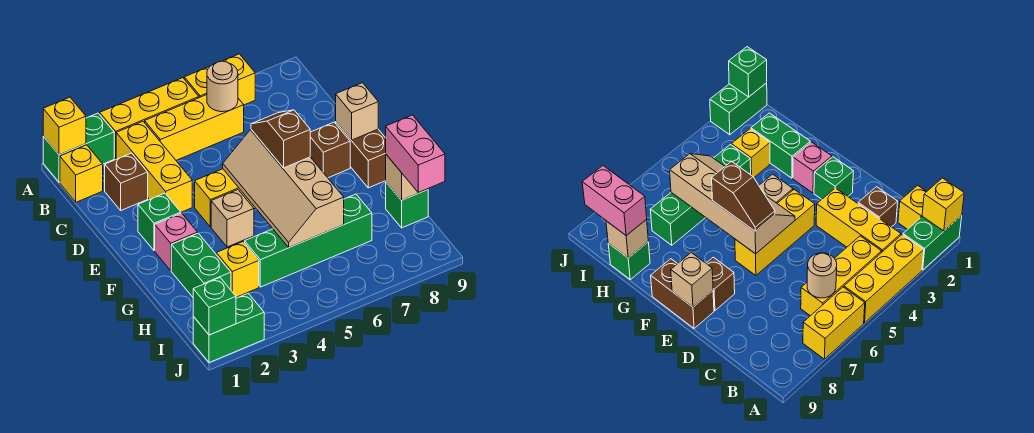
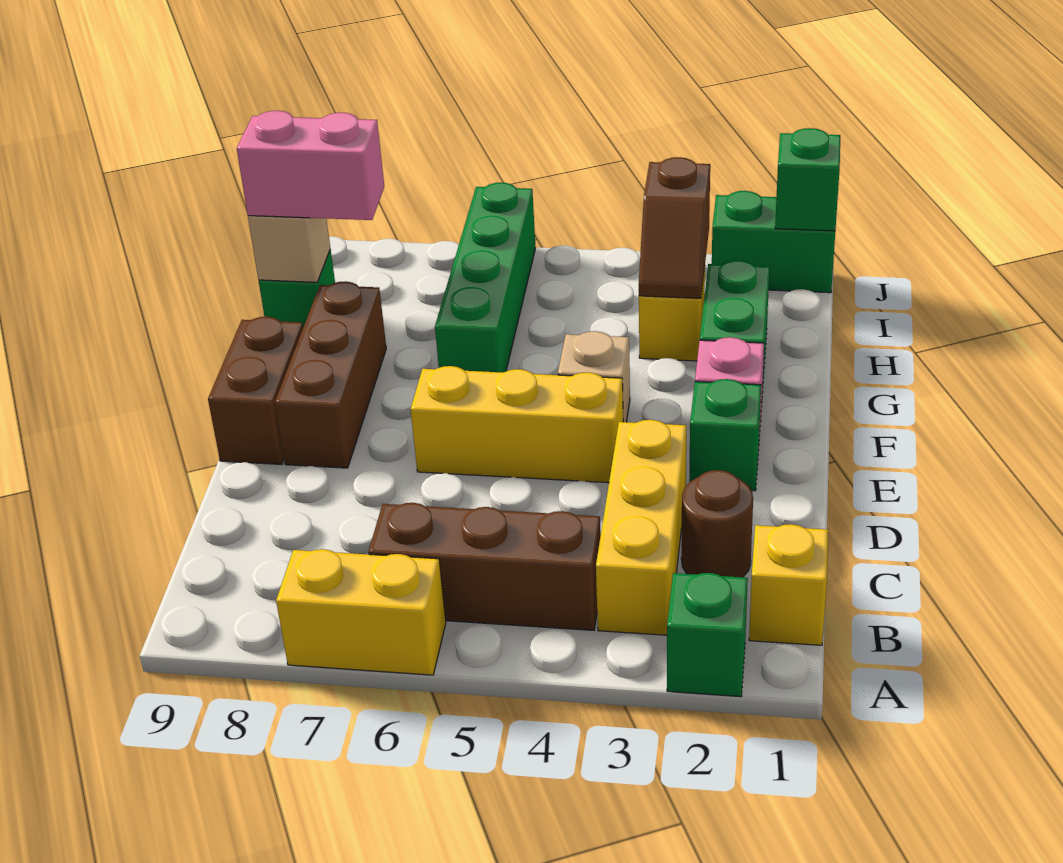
green 1x2 brick [43,113,114,182] -> green 1x1 brick [667,573,748,697]
yellow 1x1 brick [43,97,86,155] -> none
yellow 1x3 brick [100,78,199,159] -> none
yellow 1x3 brick [145,95,244,160] -> brown 1x3 brick [368,503,601,630]
tan 1x1 round brick [207,61,238,112] -> none
brown 1x1 brick [105,153,148,210] -> brown 1x1 round brick [681,470,753,577]
tan 2x4 slope [223,130,344,247] -> none
brown 1x2 slope [251,110,310,168] -> brown 1x2 slope moved to [639,157,710,298]
brown 1x1 brick [310,122,350,178] -> brown 1x3 brick [275,281,386,468]
tan 1x1 brick [336,83,378,140] -> none
green 1x4 brick [245,194,372,287] -> green 1x4 brick turned to [435,183,536,373]
pink 1x2 brick [386,115,445,192] -> pink 1x2 brick turned to [237,111,384,220]

